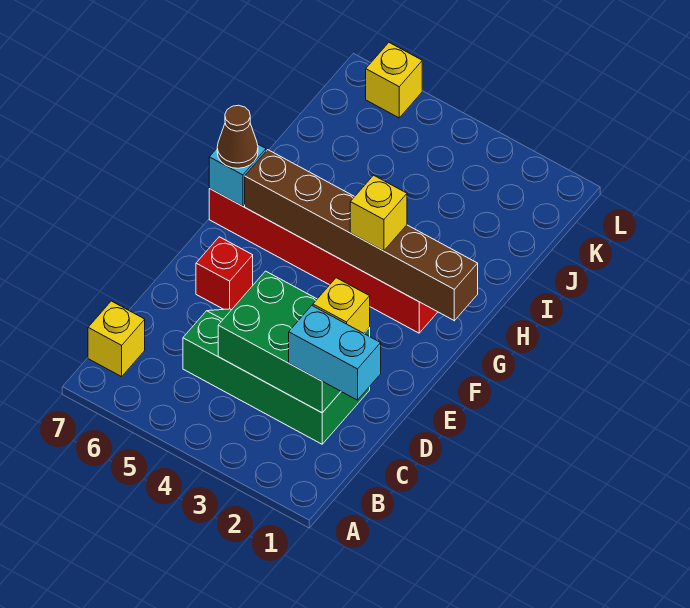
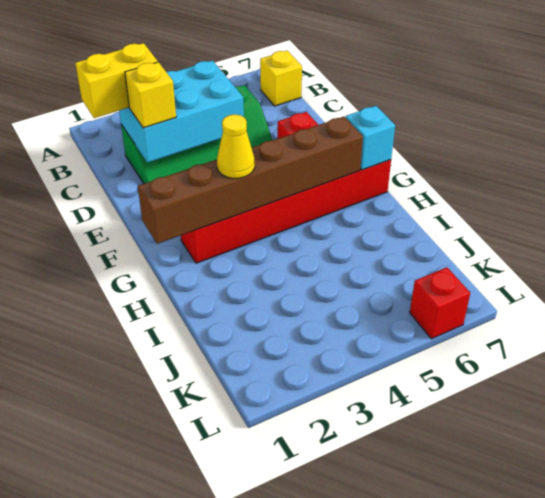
cyan 1x2 brick [289,306,381,400] -> yellow 1x2 brick [75,43,158,118]
green 2x3 brick [218,271,370,413] -> cyan 2x3 brick [119,61,244,163]
yellow 1x1 brick [350,175,407,251] -> yellow 1x1 cone [217,114,255,178]
brown 1x1 cone [217,105,258,168] -> none
yellow 1x1 brick [366,43,422,118] -> red 1x1 brick [410,267,470,339]

